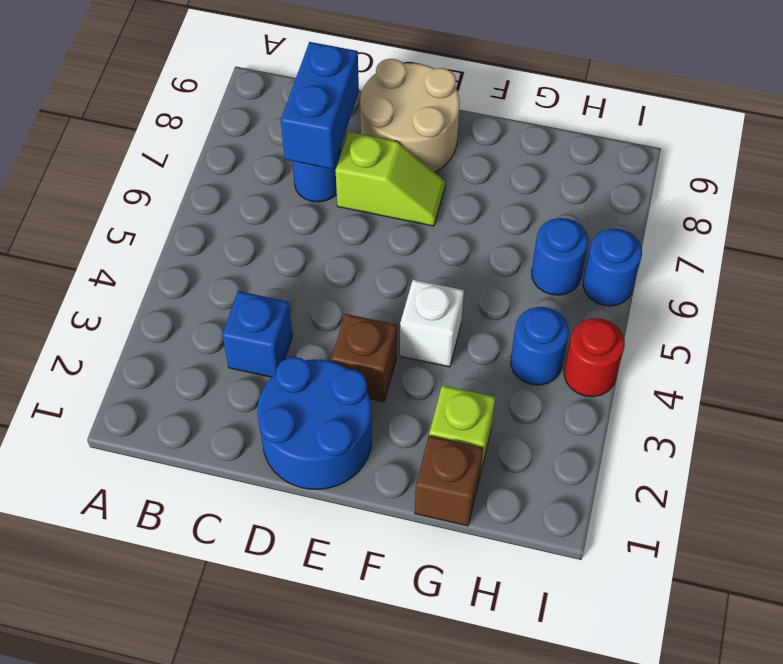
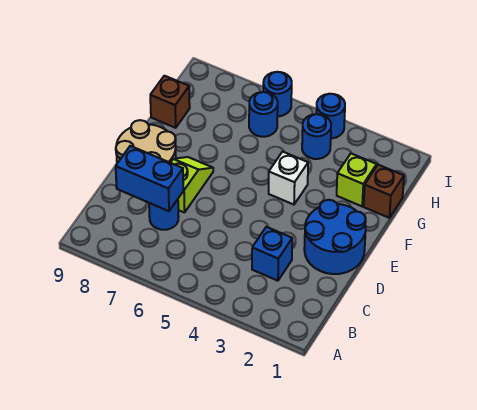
brown 1x1 brick [331,314,397,402] -> brown 1x1 brick moved to [150,76,190,128]
red 1x1 round brick [564,318,625,397] -> blue 1x1 round brick [316,94,345,138]

